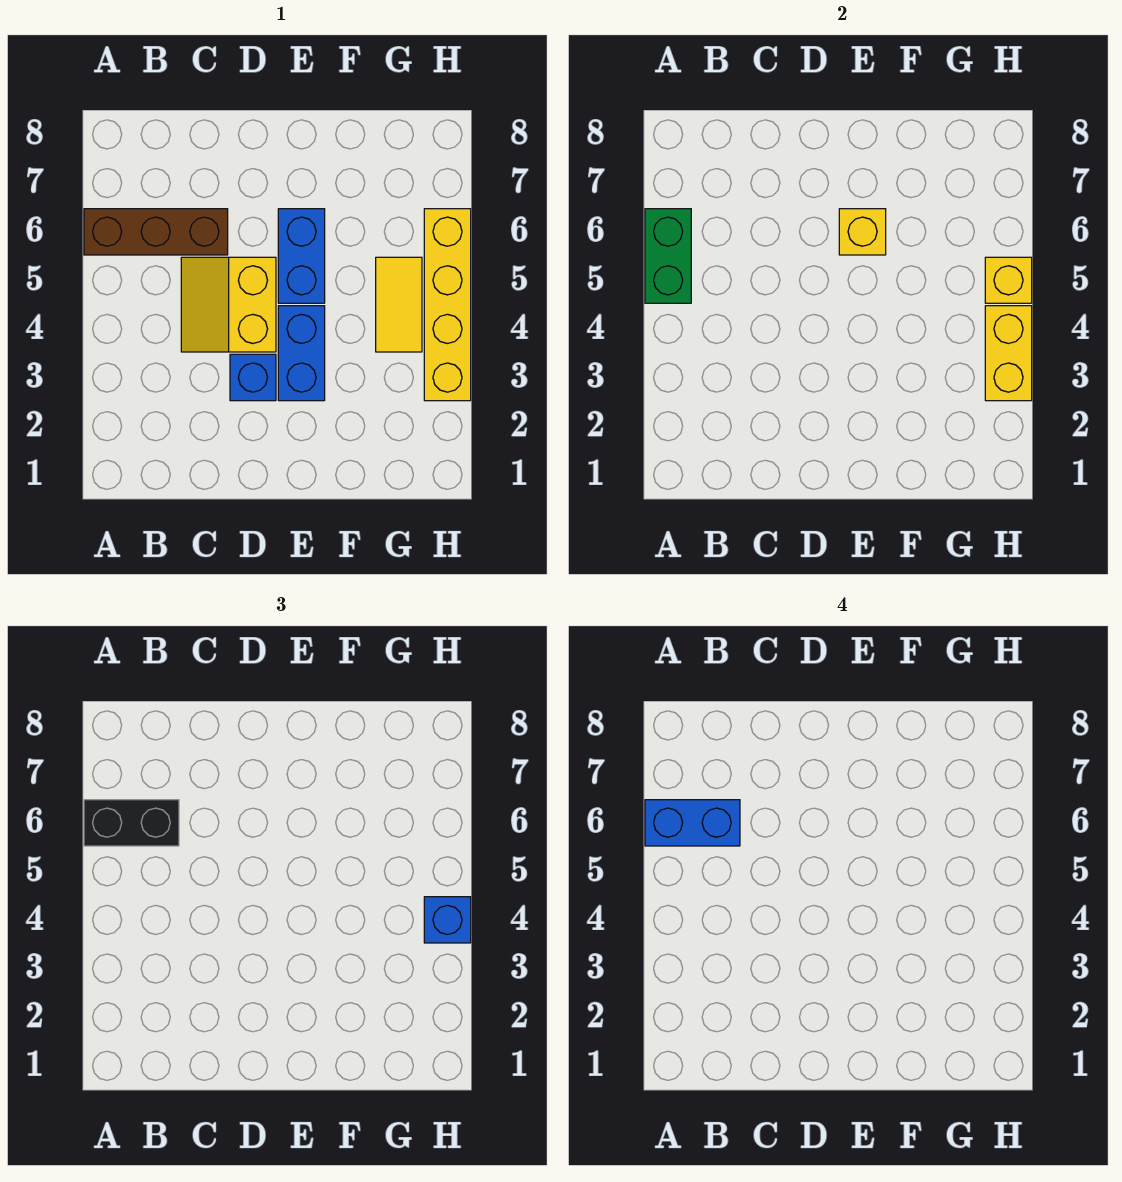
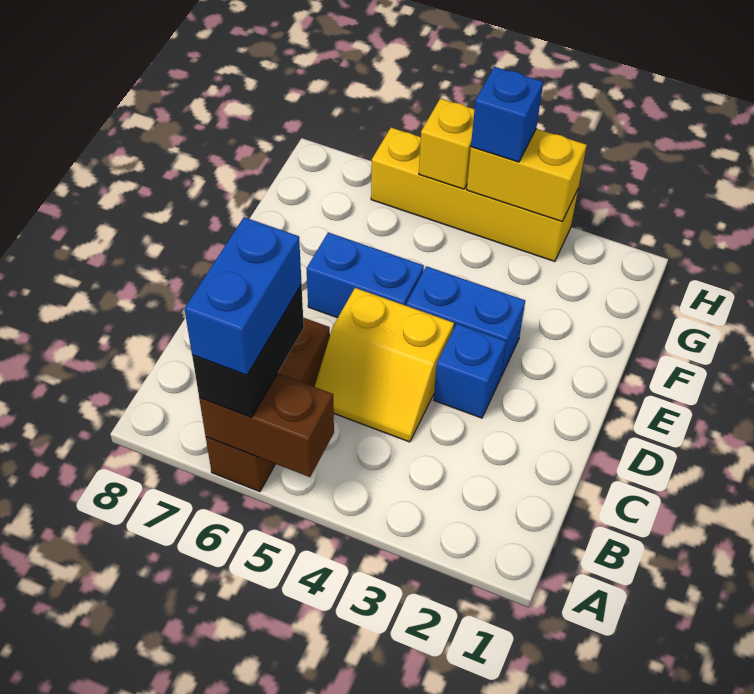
green 1x2 brick [645,209,691,303] -> brown 1x2 brick [199,373,334,477]
yellow 1x1 brick [839,209,886,255] -> none
yellow 1x2 tile [376,257,422,352] -> none

